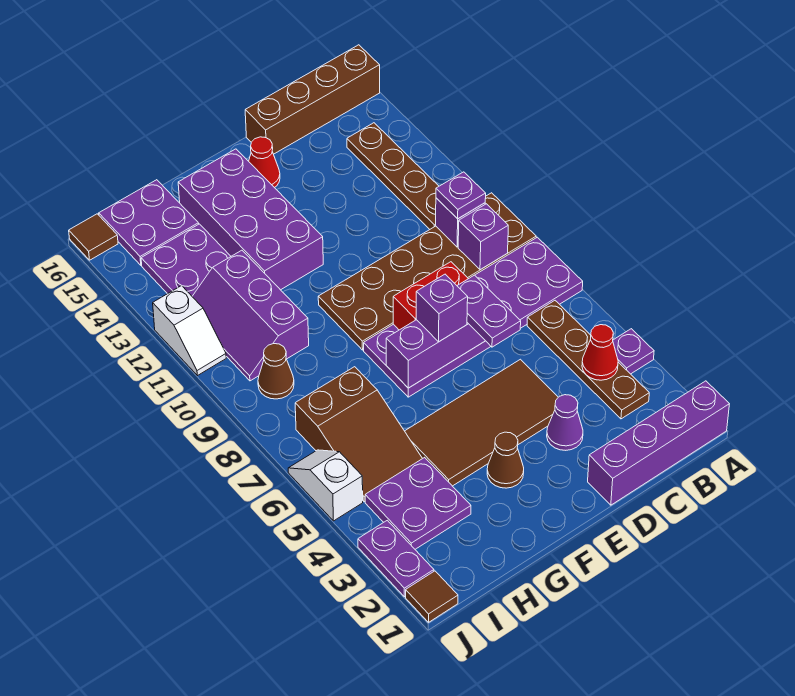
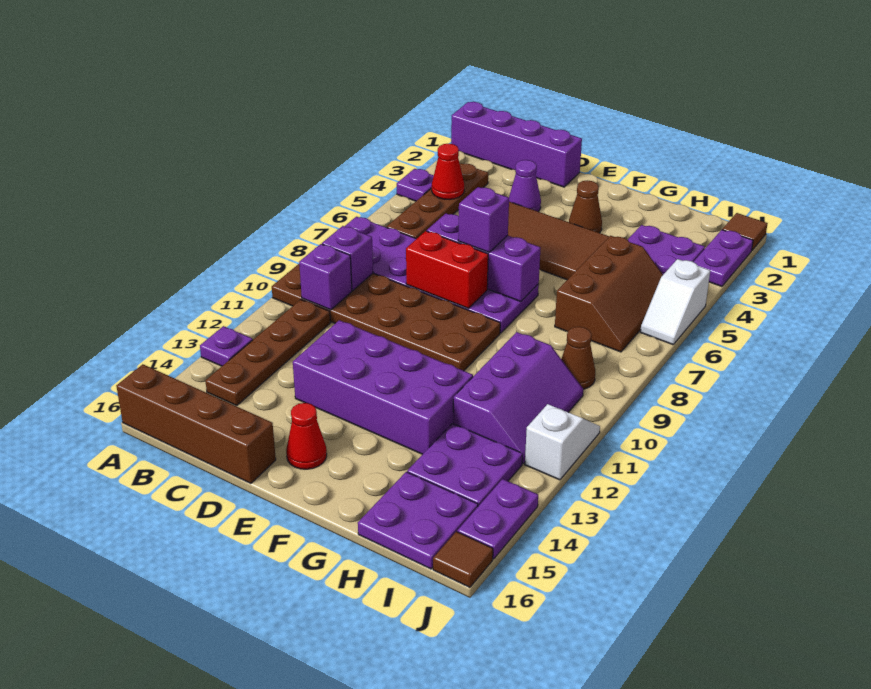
purple 1x1 plate [436,172,486,219] -> purple 1x1 plate moved to [200,326,253,366]
purple 1x2 plate [457,275,521,347] -> purple 1x2 plate moved to [457,479,538,559]
purple 2x4 brick [178,149,323,290] -> purple 2x4 brick turned to [293,320,473,454]
brown 2x3 slope [295,367,423,502] -> brown 2x3 slope turned to [555,236,663,352]

